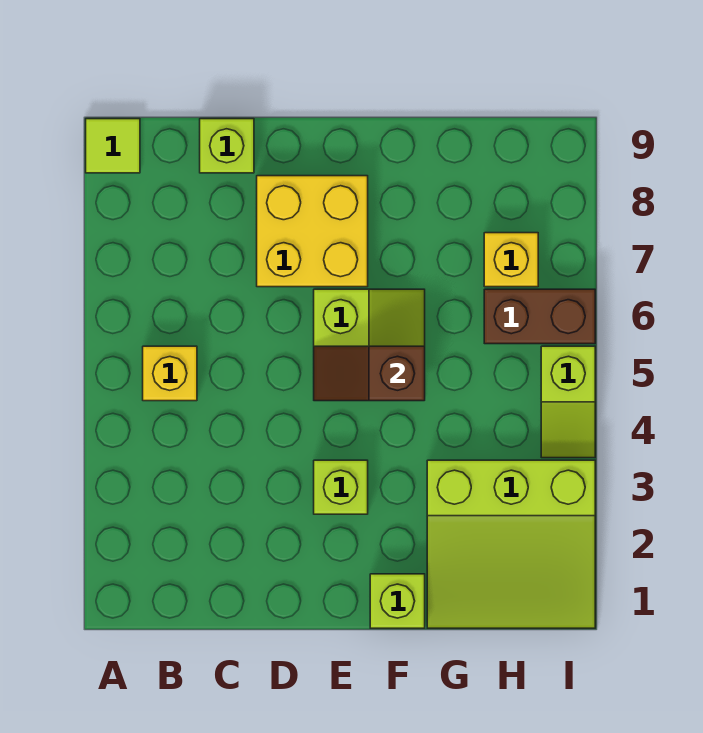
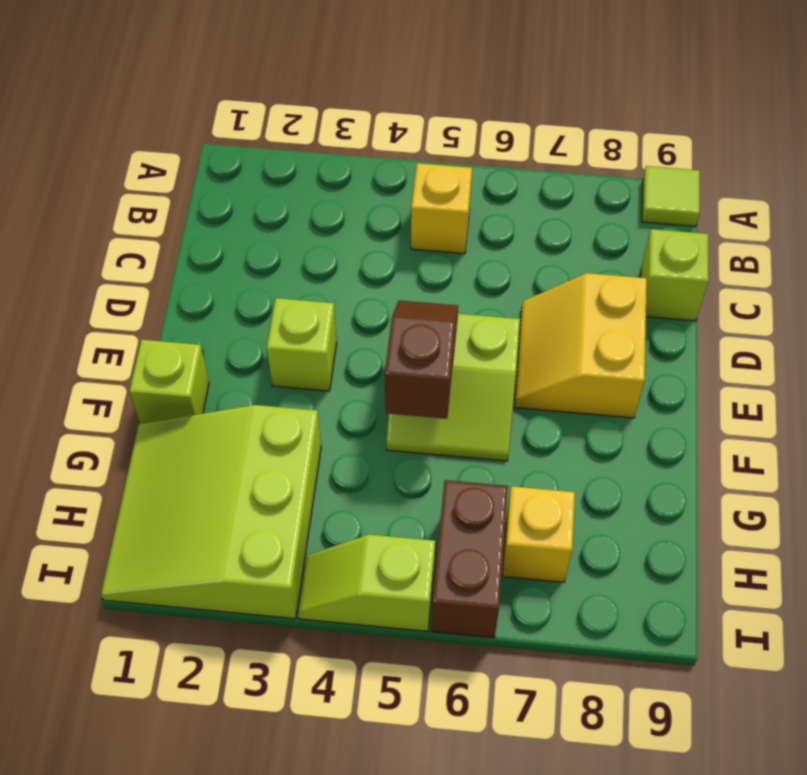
yellow 2x2 brick [257,176,368,287] -> yellow 2x2 slope [515,273,647,418]

